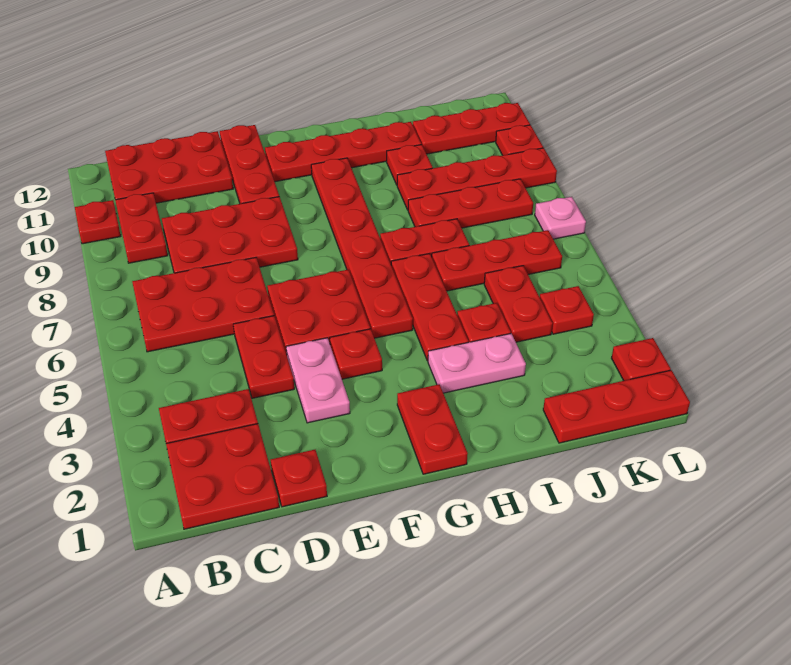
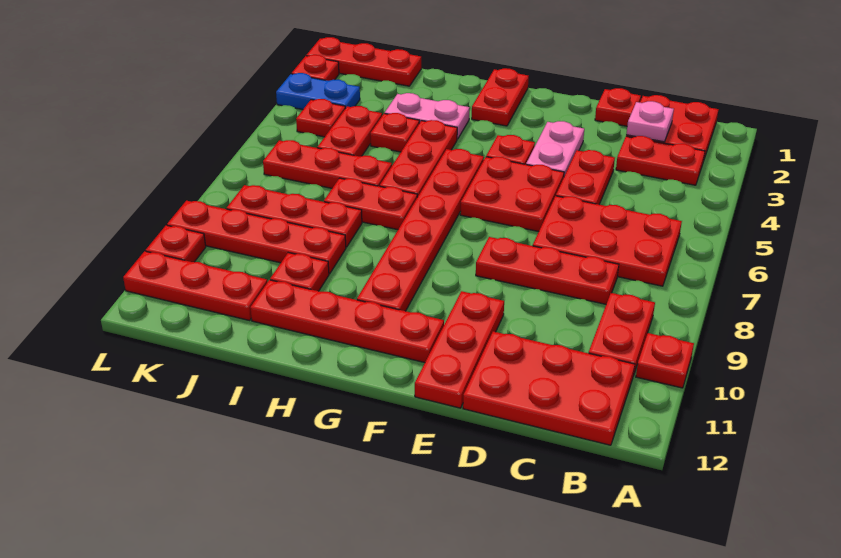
red 2x3 plate [162,197,298,273] -> red 1x3 plate [476,237,619,304]
none -> blue 1x2 plate [276,73,360,110]
pink 1x1 plate [535,197,586,239] -> pink 1x1 plate moved to [626,101,674,142]

